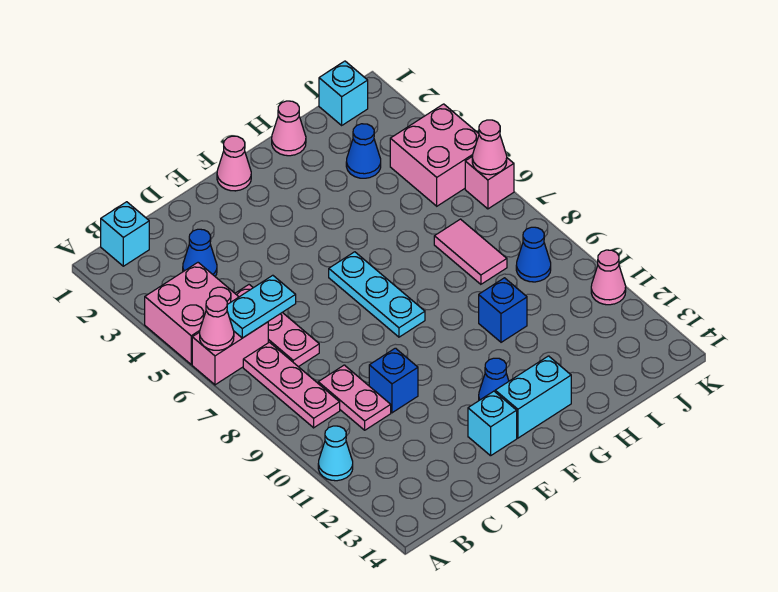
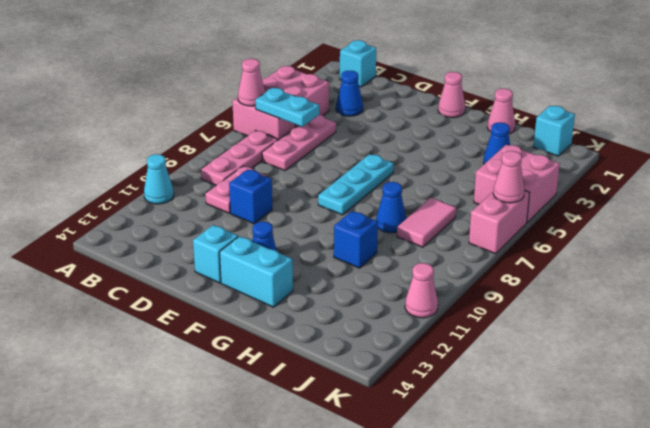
blue 1x1 cone [516,227,551,282] -> blue 1x1 cone moved to [376,182,406,233]
pink 1x1 brick [465,156,514,209] -> pink 1x2 brick [469,190,530,254]

